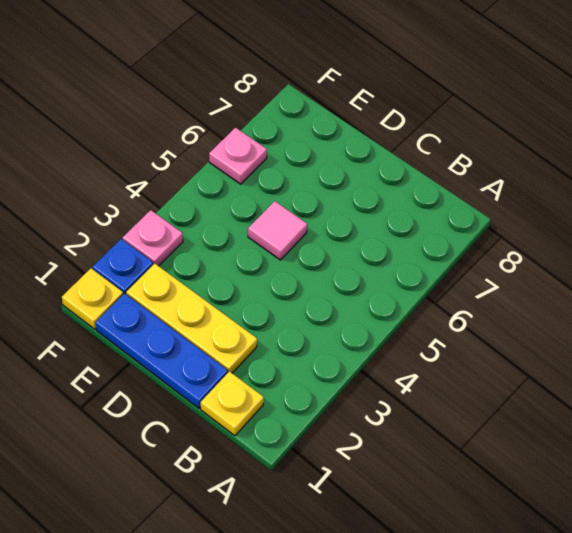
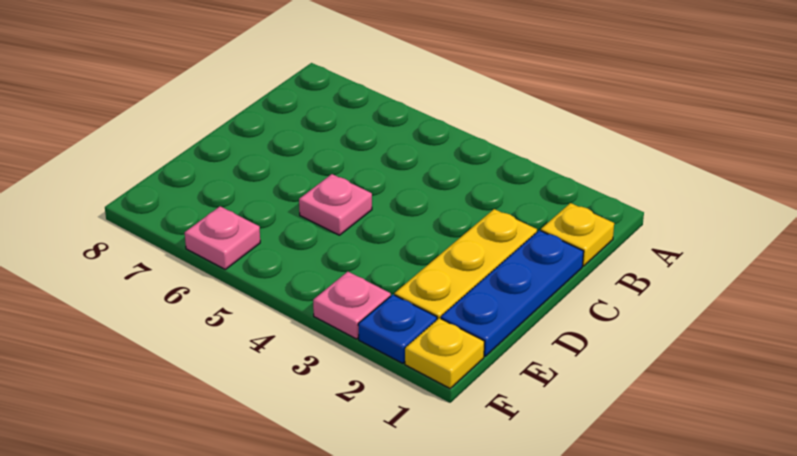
pink 1x1 tile [248,201,307,260] -> pink 1x1 plate [299,174,372,235]

